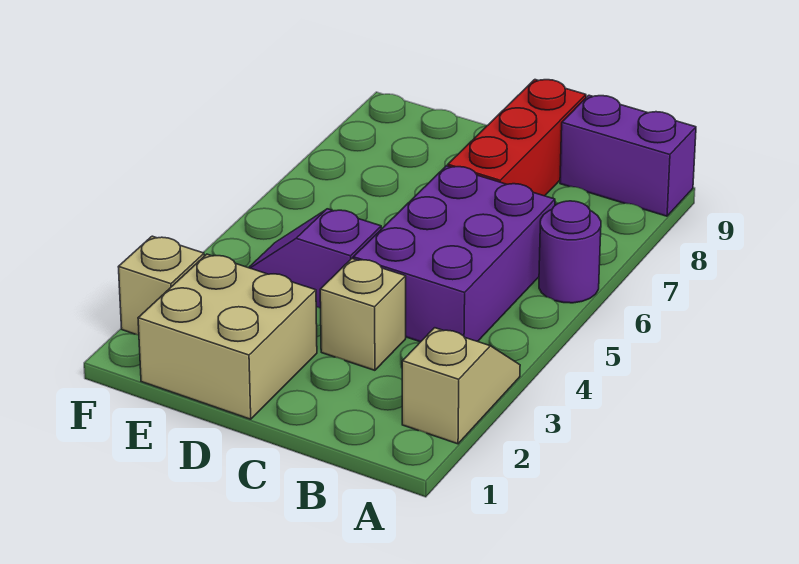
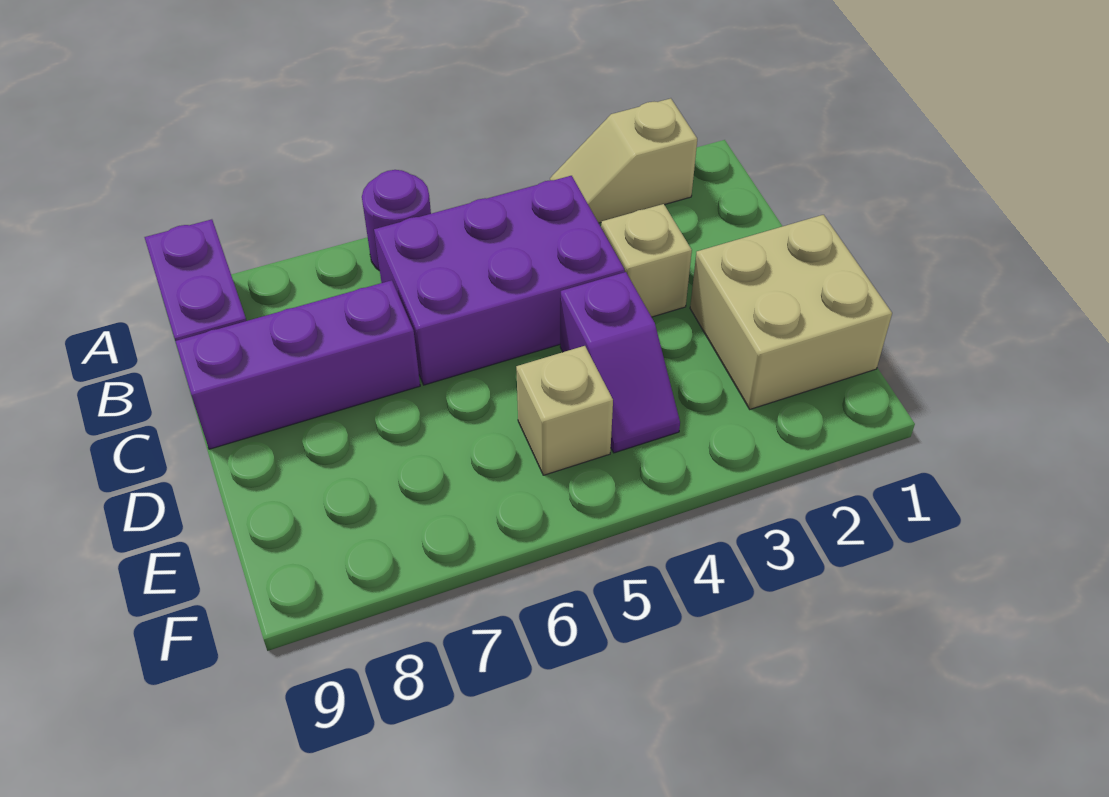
red 1x3 brick [448,80,586,196] -> purple 1x3 brick [175,280,420,449]
tan 1x1 brick [119,236,204,335] -> tan 1x1 brick moved to [516,346,613,475]

